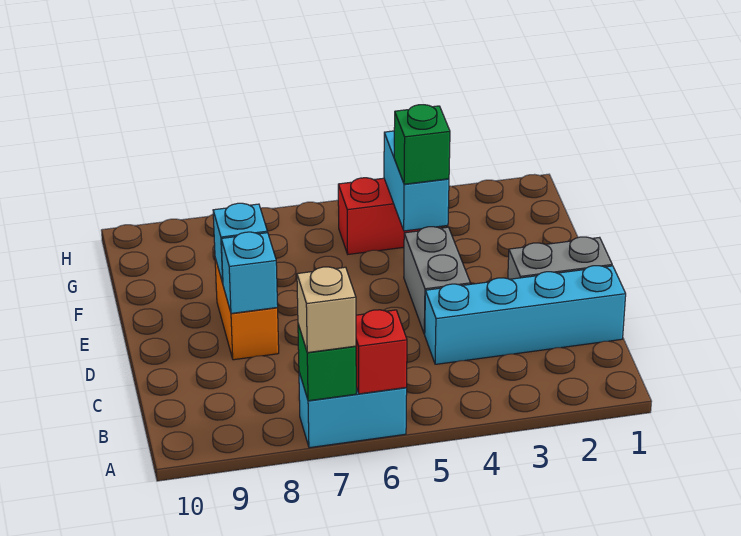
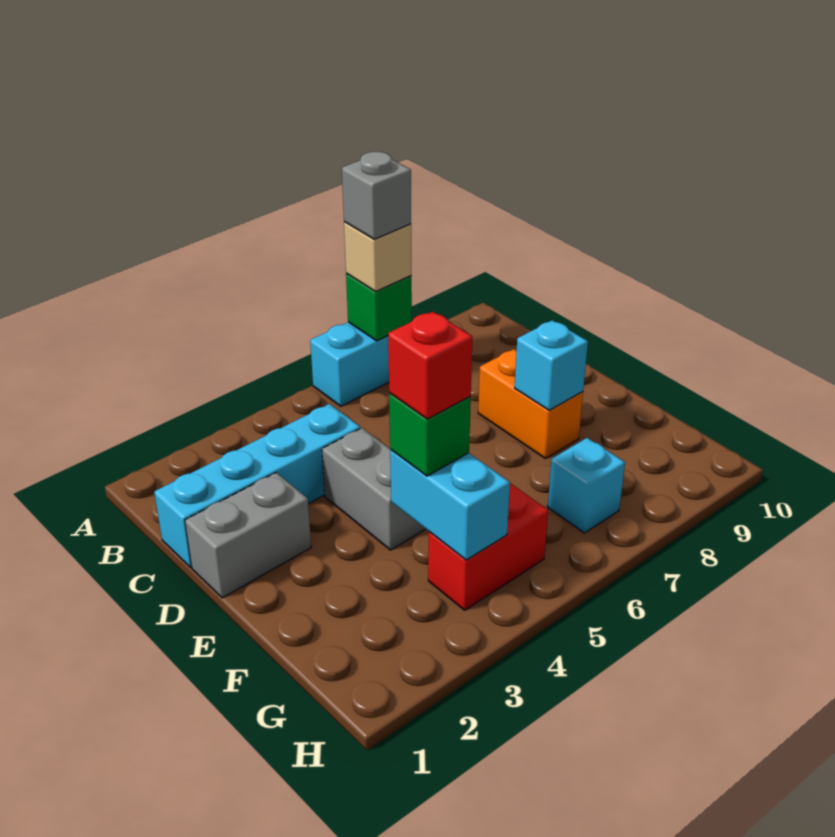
red 1x1 brick [356,310,407,394] -> red 1x1 brick moved to [388,312,472,419]
none -> grey 1x1 brick [342,152,411,239]
cyan 1x1 brick [221,232,278,313] -> cyan 1x1 brick moved to [548,438,625,533]

